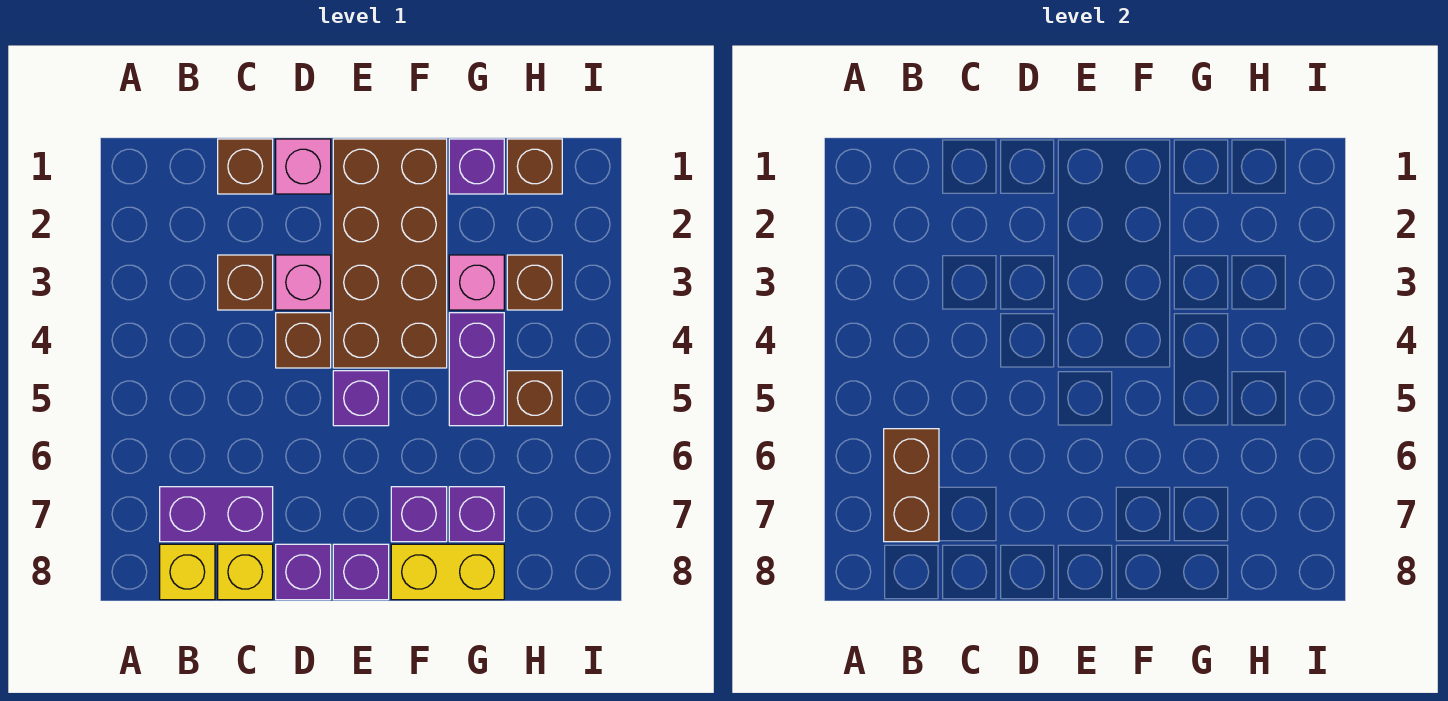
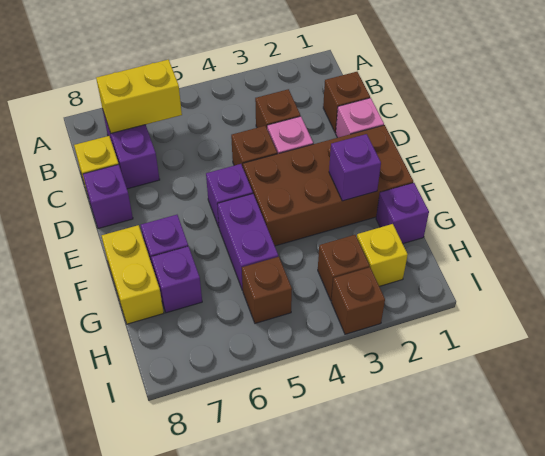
brown 1x2 brick [884,429,939,542] -> yellow 1x2 brick [96,60,182,133]
yellow 1x1 brick [160,544,215,600] -> yellow 1x1 brick moved to [357,224,408,286]
purple 1x1 brick [333,544,389,600] -> purple 1x1 brick moved to [329,134,381,201]
pink 1x1 brick [449,255,504,310] -> none
purple 1x2 brick [449,313,504,426] -> purple 1x2 brick turned to [218,194,278,290]
brown 1x1 brick [507,139,562,194] -> brown 1x1 brick moved to [331,267,385,334]

